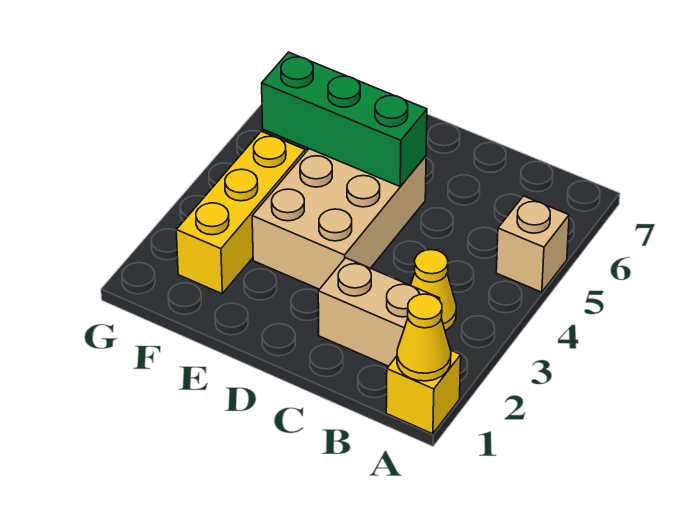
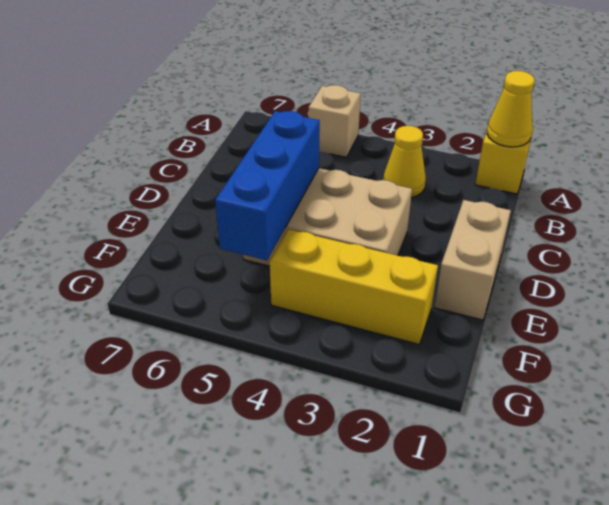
tan 1x2 brick [318,258,440,366] -> tan 1x2 brick moved to [435,200,511,320]
green 1x3 brick [262,52,427,186] -> blue 1x3 brick [215,111,320,260]

